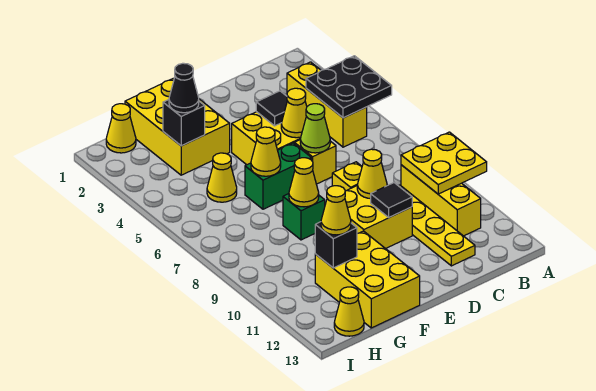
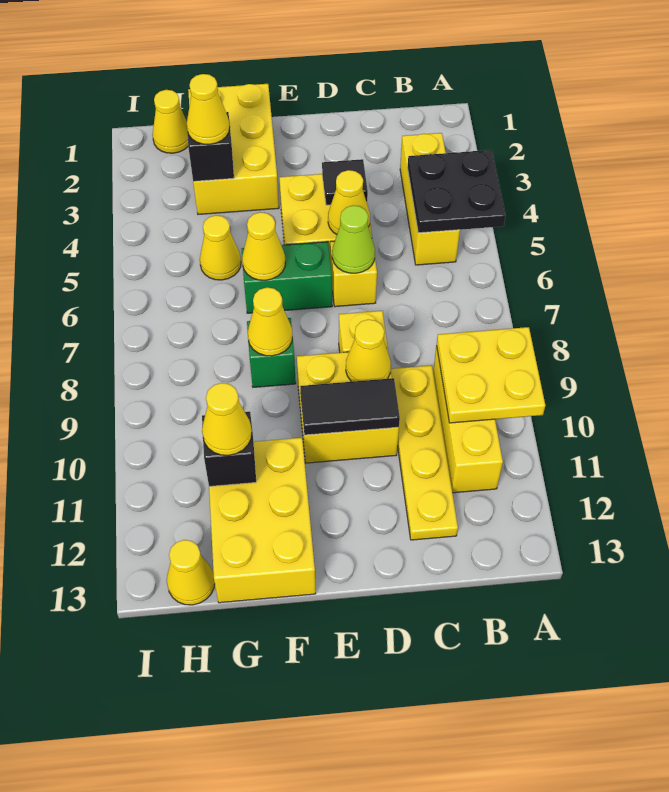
black 1x1 tile [371,183,412,217] -> black 1x2 tile [300,378,400,435]
black 1x1 cone [169,63,199,113] -> yellow 1x1 cone [187,74,230,144]

